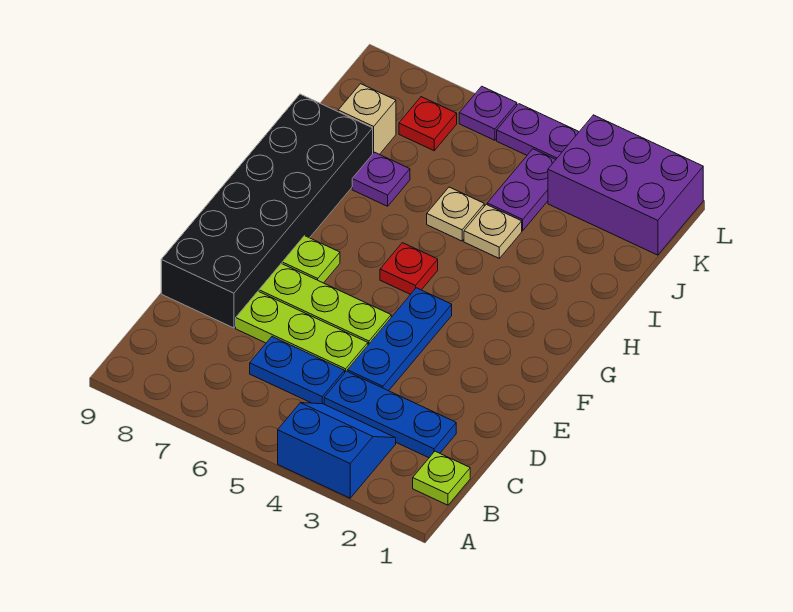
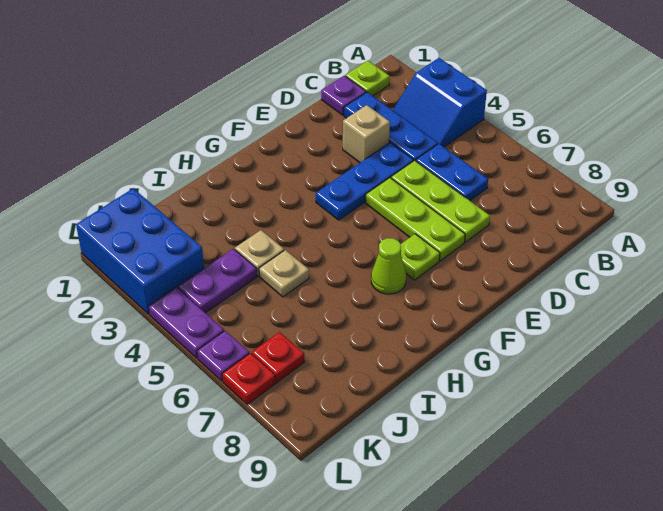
black 2x6 brick [161,94,373,328] -> none
red 1x1 plate [380,243,438,295] -> red 1x1 plate moved to [222,353,275,404]
none -> lime 1x1 cone [371,238,406,294]
purple 1x1 plate [352,152,410,206] -> purple 1x1 plate moved to [321,76,366,115]
tan 1x1 brick [338,84,396,154] -> tan 1x1 brick moved to [343,105,390,163]
purple 2x3 brick [548,115,703,255] -> blue 2x3 brick [76,188,204,314]

